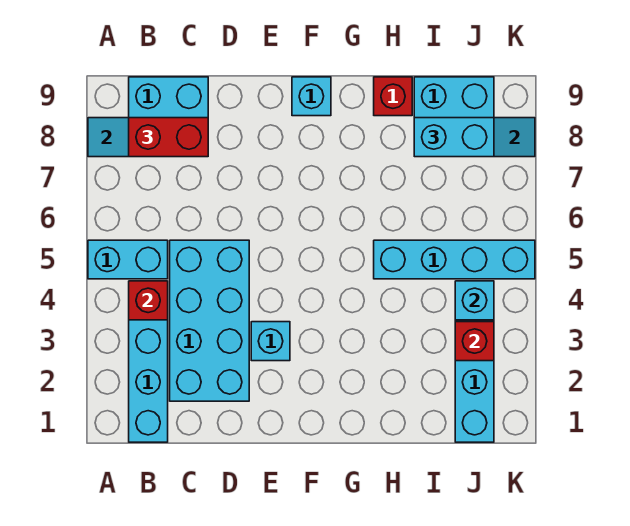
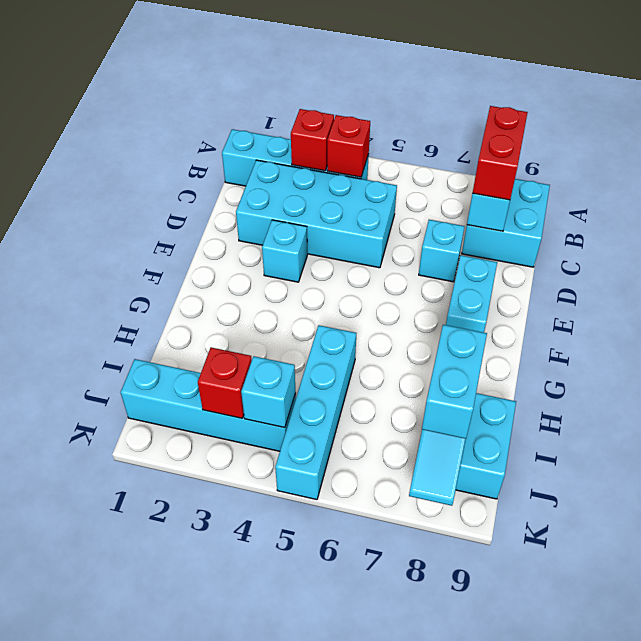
cyan 1x2 brick [88,240,168,279] -> cyan 1x2 brick moved to [446,255,497,332]
cyan 1x1 brick [292,77,331,116] -> cyan 1x1 brick moved to [419,220,465,282]
red 1x1 brick [374,77,412,116] -> red 1x1 brick moved to [291,109,334,171]

